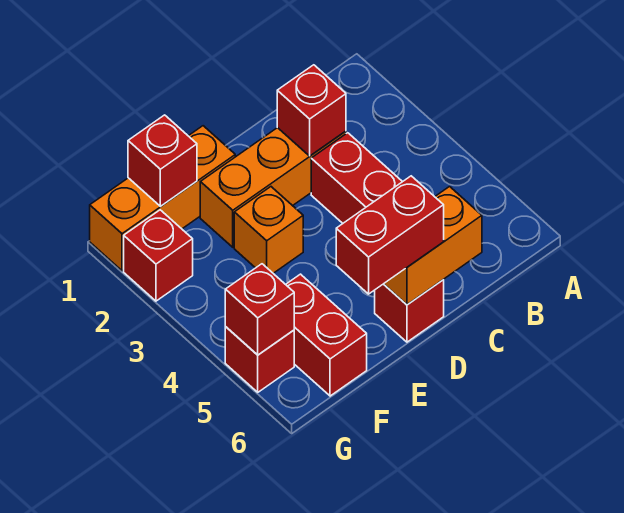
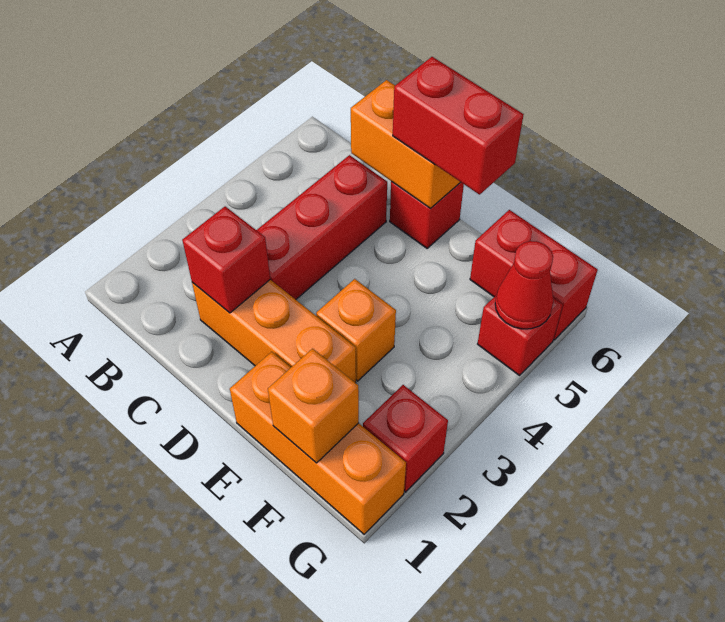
red 1x1 brick [128,115,197,206] -> orange 1x1 brick [268,349,359,463]
red 1x2 brick [286,274,367,396] -> red 1x2 brick turned to [470,210,598,340]
red 1x1 brick [225,264,294,355] -> red 1x1 cone [495,241,553,329]

